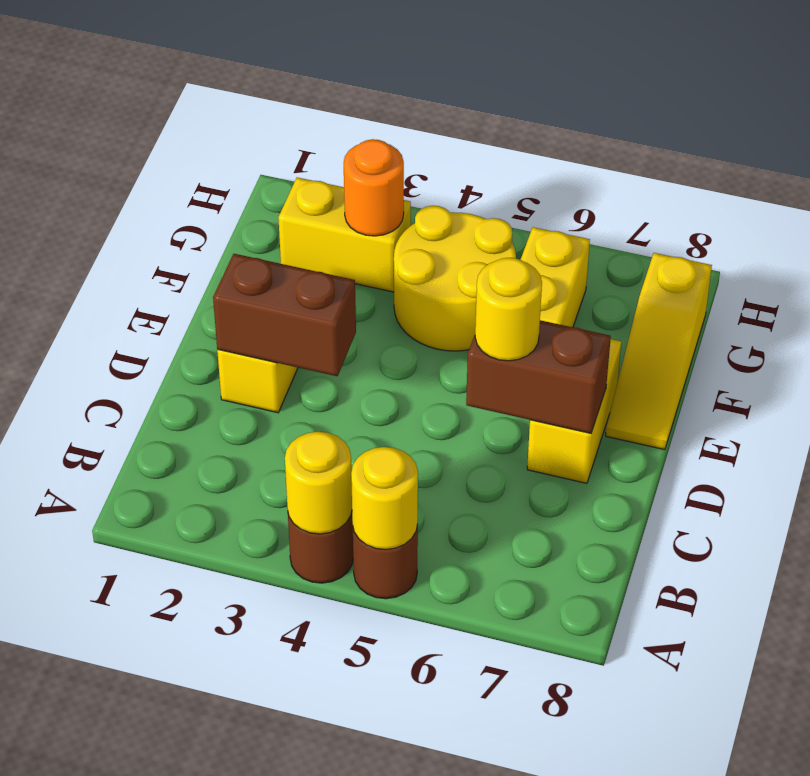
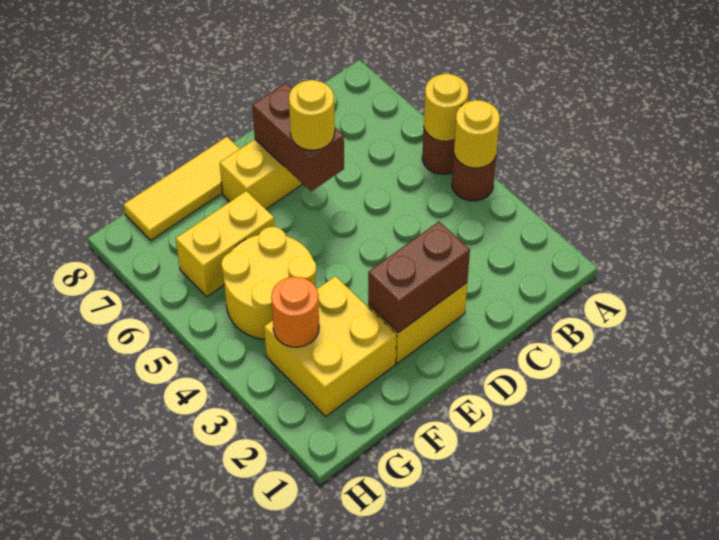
brown 1x2 brick [213,254,356,376] -> brown 1x2 brick turned to [368,222,470,333]
yellow 1x3 slope [606,253,712,450] -> yellow 1x3 tile [124,137,240,240]
yellow 1x2 brick [278,177,411,292] -> yellow 2x2 brick [264,276,397,416]

